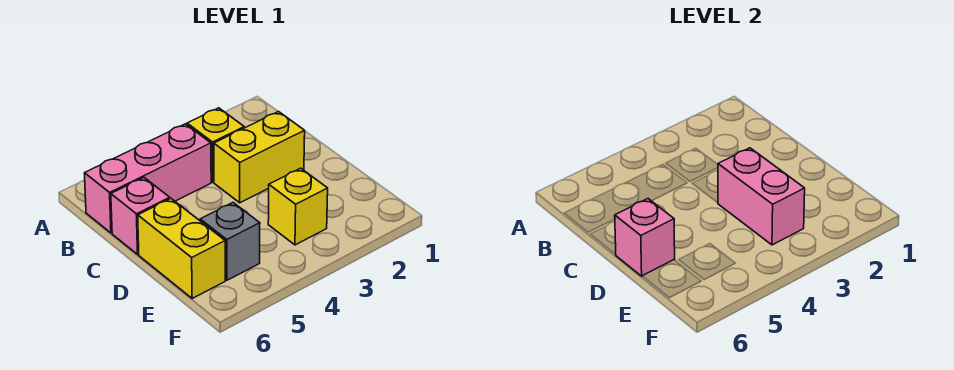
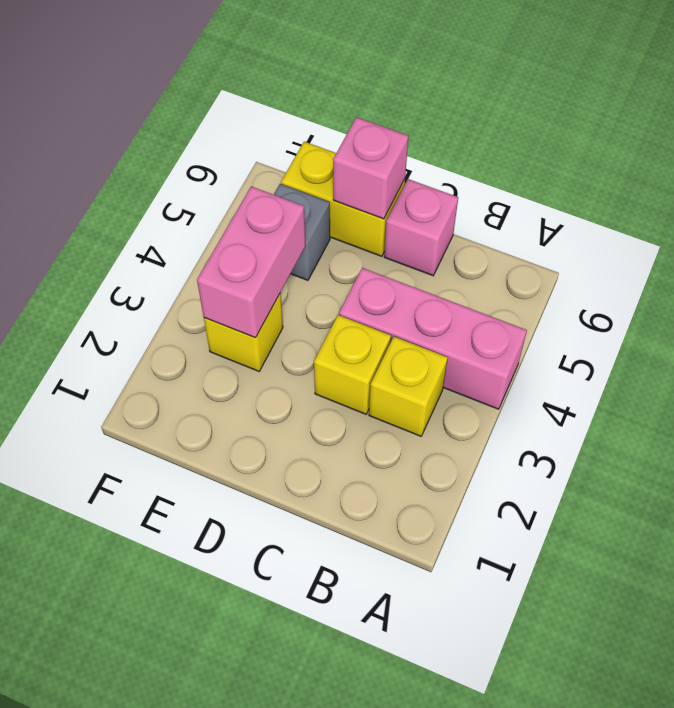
pink 1x3 brick [85,124,211,233] -> pink 1x3 brick turned to [339,268,527,409]
yellow 1x2 brick [214,111,305,203] -> yellow 1x1 brick [314,315,391,414]
pink 1x2 brick [718,148,805,245] -> pink 1x2 brick turned to [197,186,306,338]

